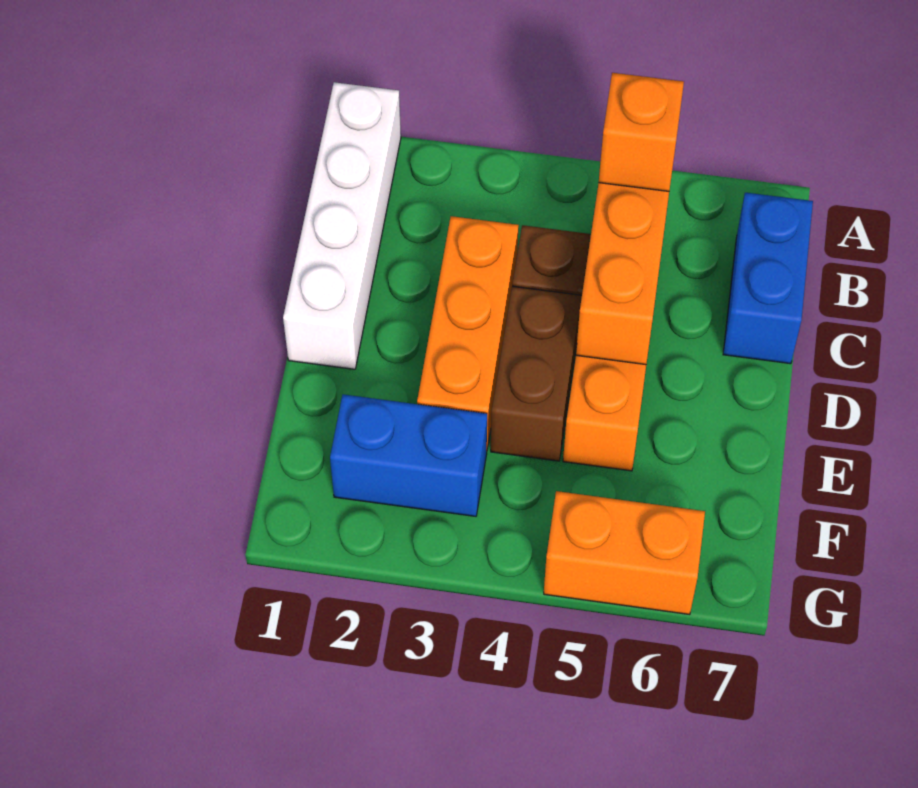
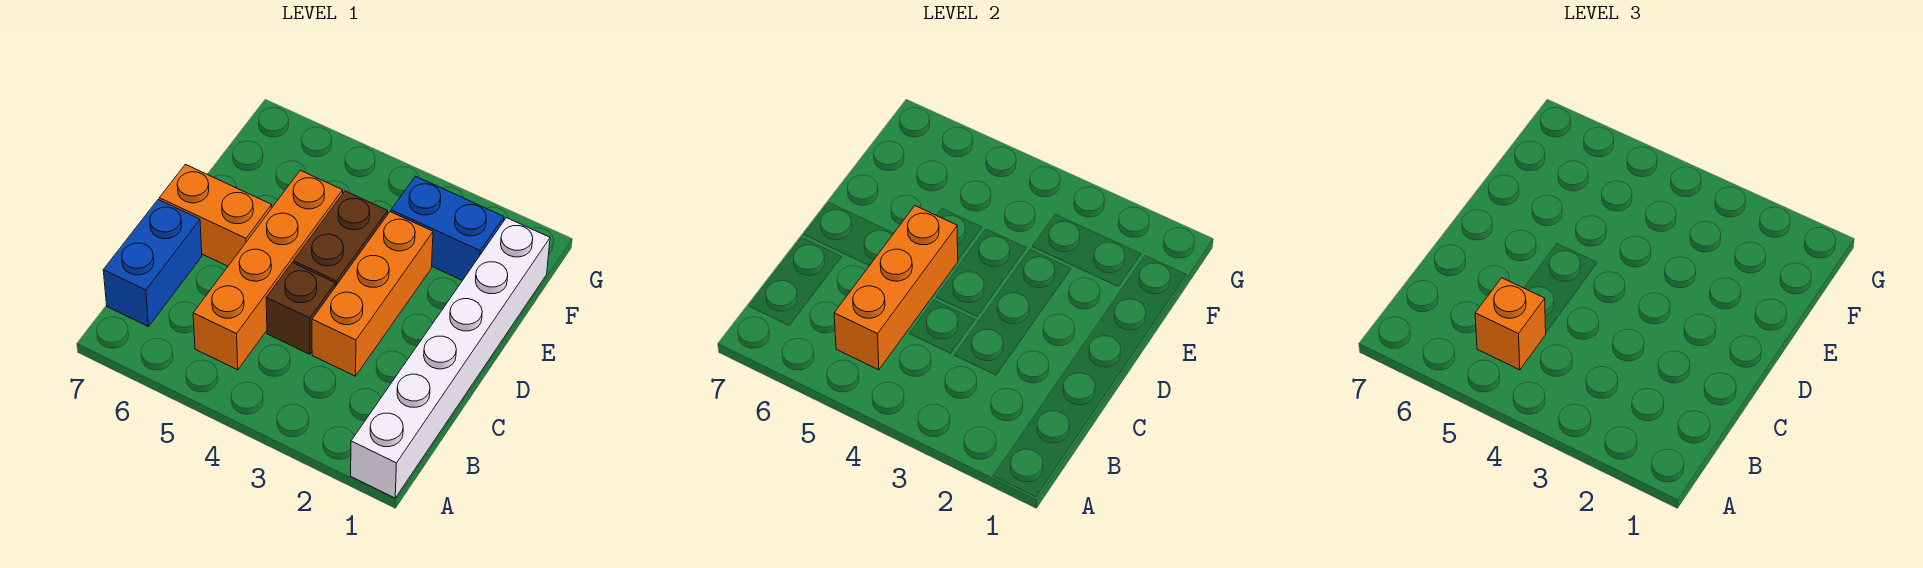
white 1x4 brick [283,82,401,369] -> white 1x6 brick [351,218,550,498]
orange 1x2 brick [544,491,705,615] -> orange 1x2 brick moved to [159,164,272,266]

